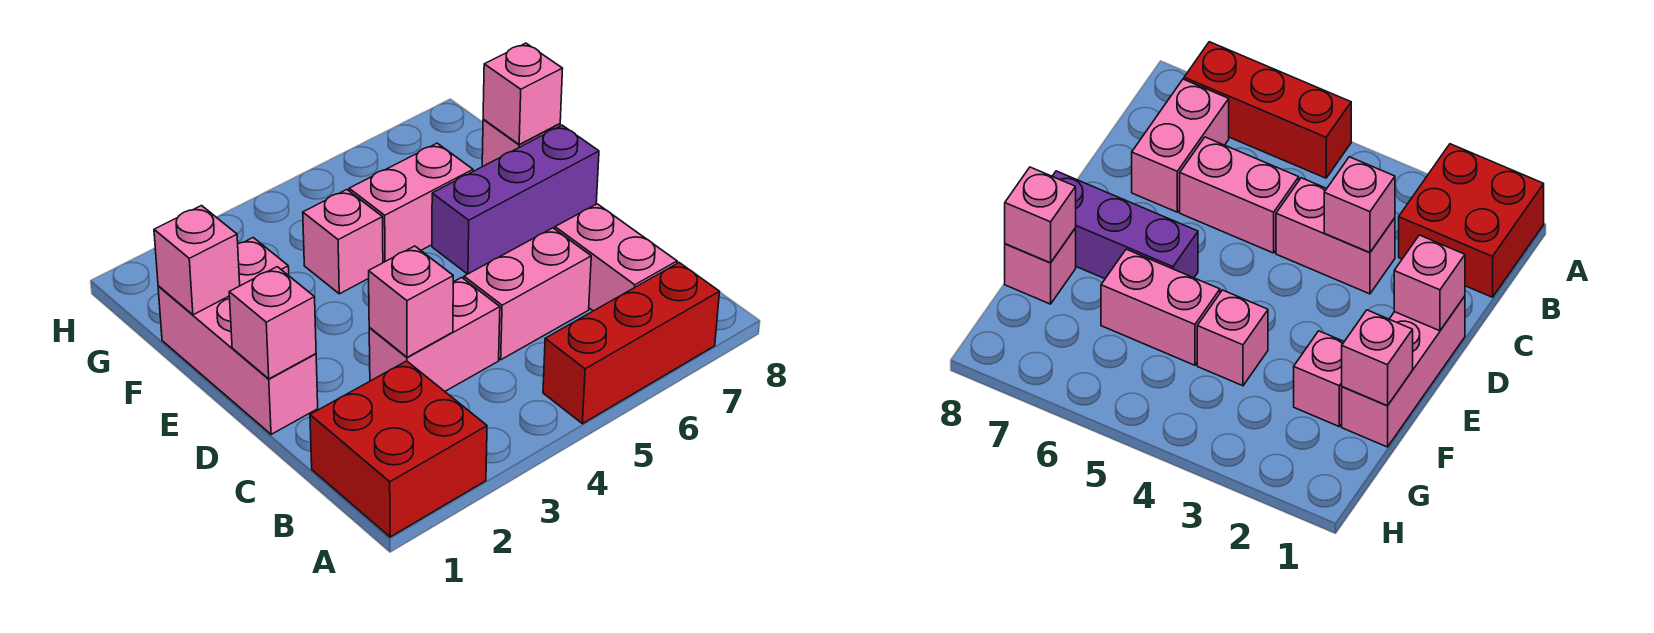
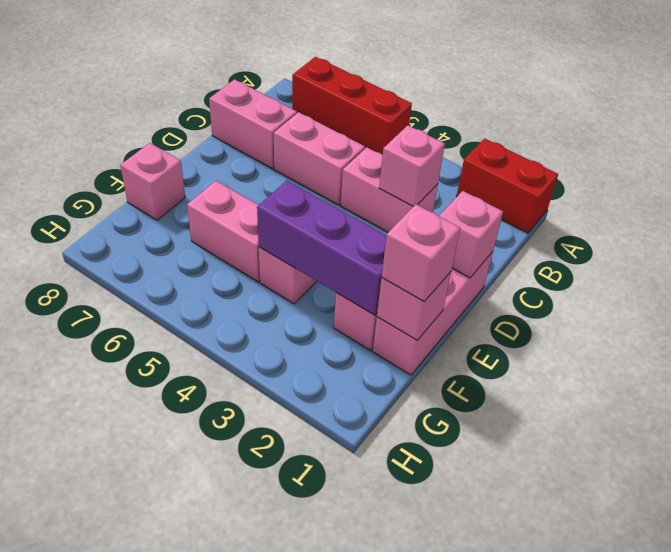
red 2x2 brick [310,361,487,537] -> red 1x2 brick [457,138,558,233]
pink 1x2 brick [555,204,677,311] -> pink 1x2 brick turned to [209,79,297,169]
purple 1x3 brick [432,125,599,274] -> purple 1x3 brick moved to [257,181,387,315]
pink 1x1 brick [483,43,563,144] -> pink 1x1 brick moved to [382,204,460,302]

